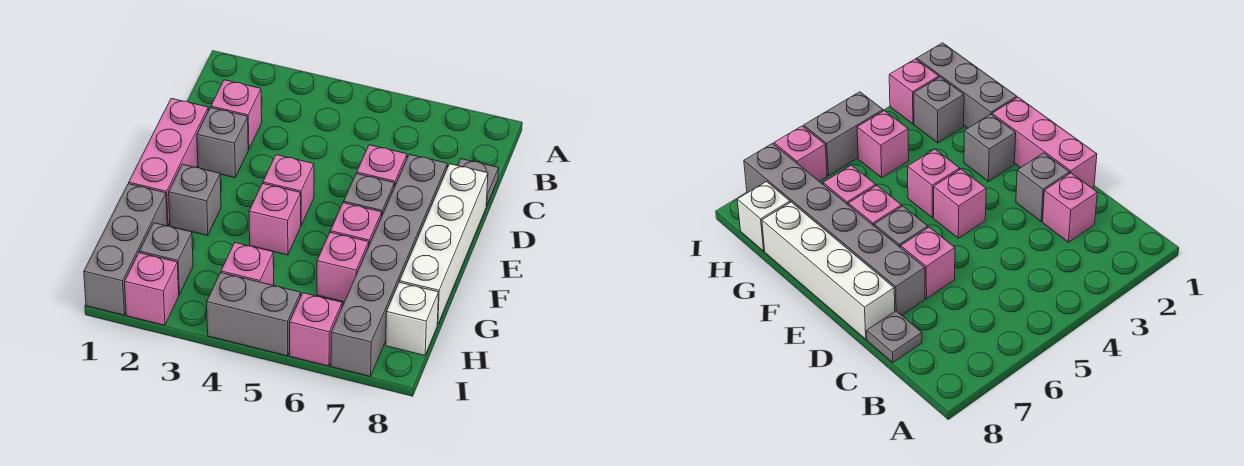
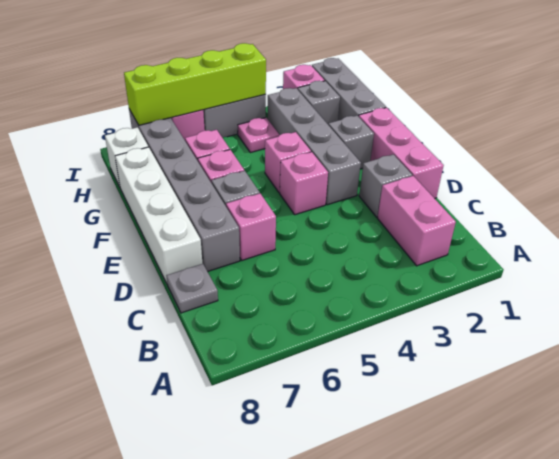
pink 1x1 brick [211,80,262,150] -> pink 1x2 brick [378,176,456,266]
none -> grey 1x4 brick [268,88,361,205]
pink 1x1 brick [221,243,274,285] -> pink 1x1 plate [238,117,279,153]
none -> lime 1x4 brick [124,43,266,125]

